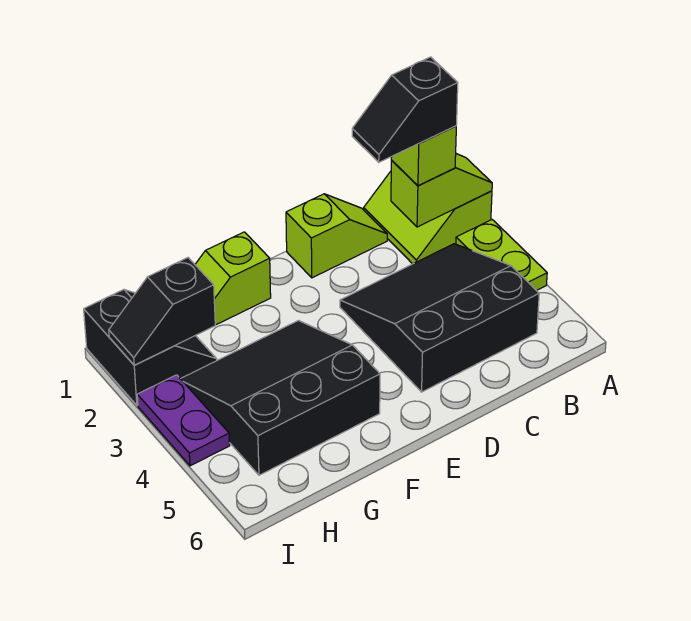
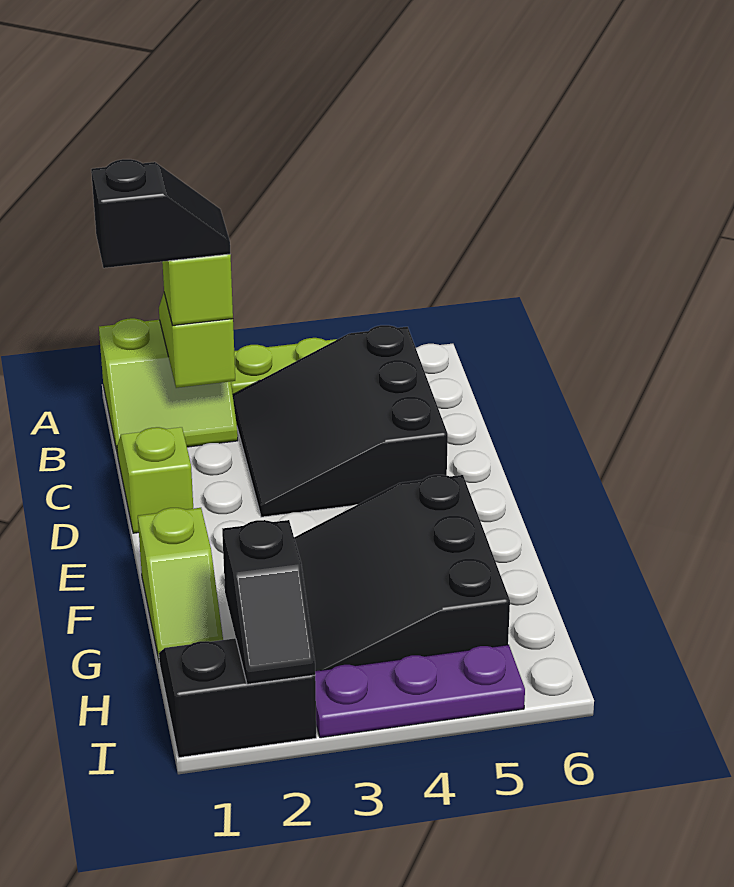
black 1x2 slope [352,57,458,162] -> black 1x2 slope turned to [91,159,231,268]
purple 1x2 plate [137,375,230,466] -> purple 1x3 plate [315,645,525,738]

